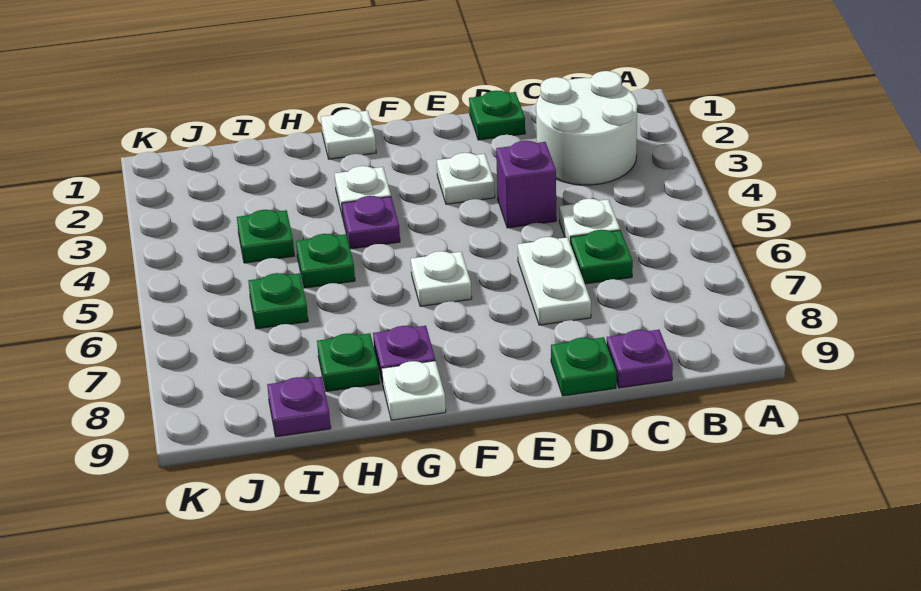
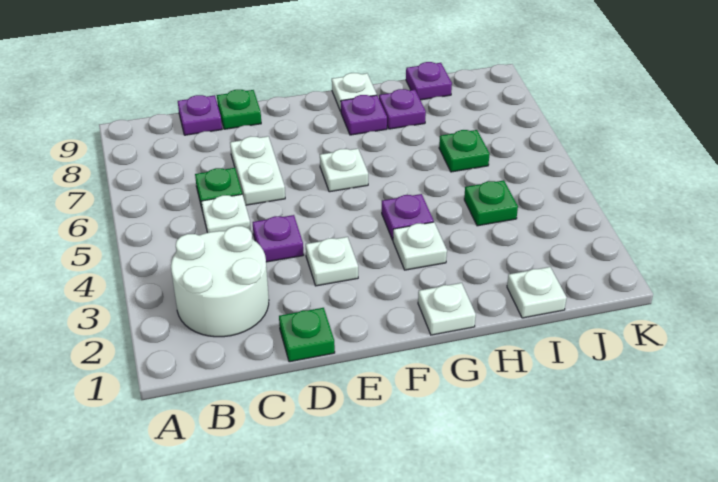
purple 1x1 brick [496,141,556,228] -> purple 1x1 plate [253,215,303,262]
green 1x1 plate [296,234,355,288] -> none
green 1x1 plate [317,333,380,391] -> purple 1x1 plate [379,89,426,129]
none -> white 1x1 plate [507,267,567,318]

